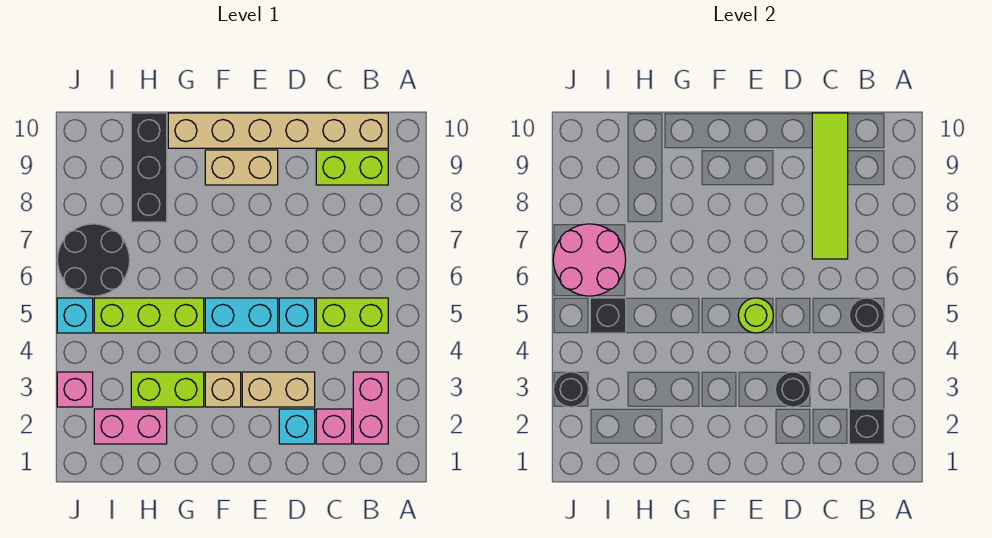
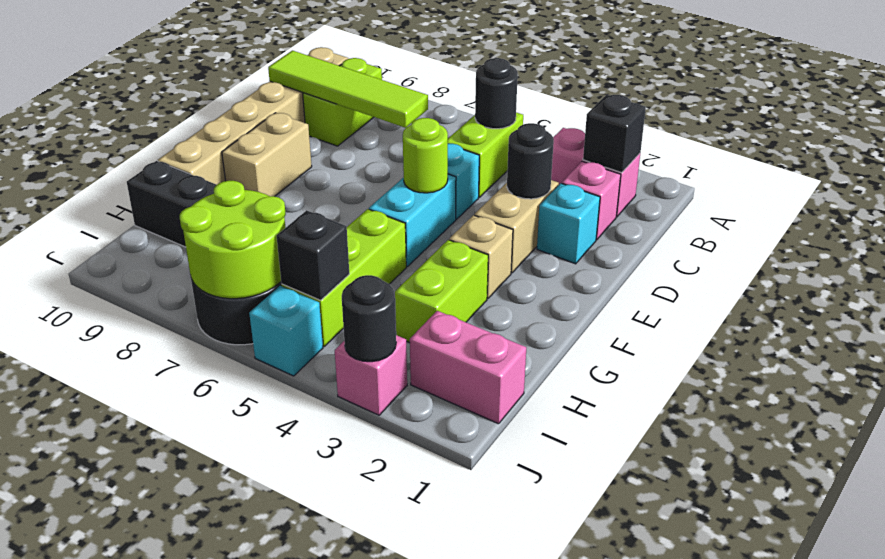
pink 1x2 brick [94,409,167,444] -> pink 1x2 brick turned to [410,311,526,424]
pink 2x2 round brick [553,224,626,296] -> lime 2x2 round brick [180,181,286,299]

